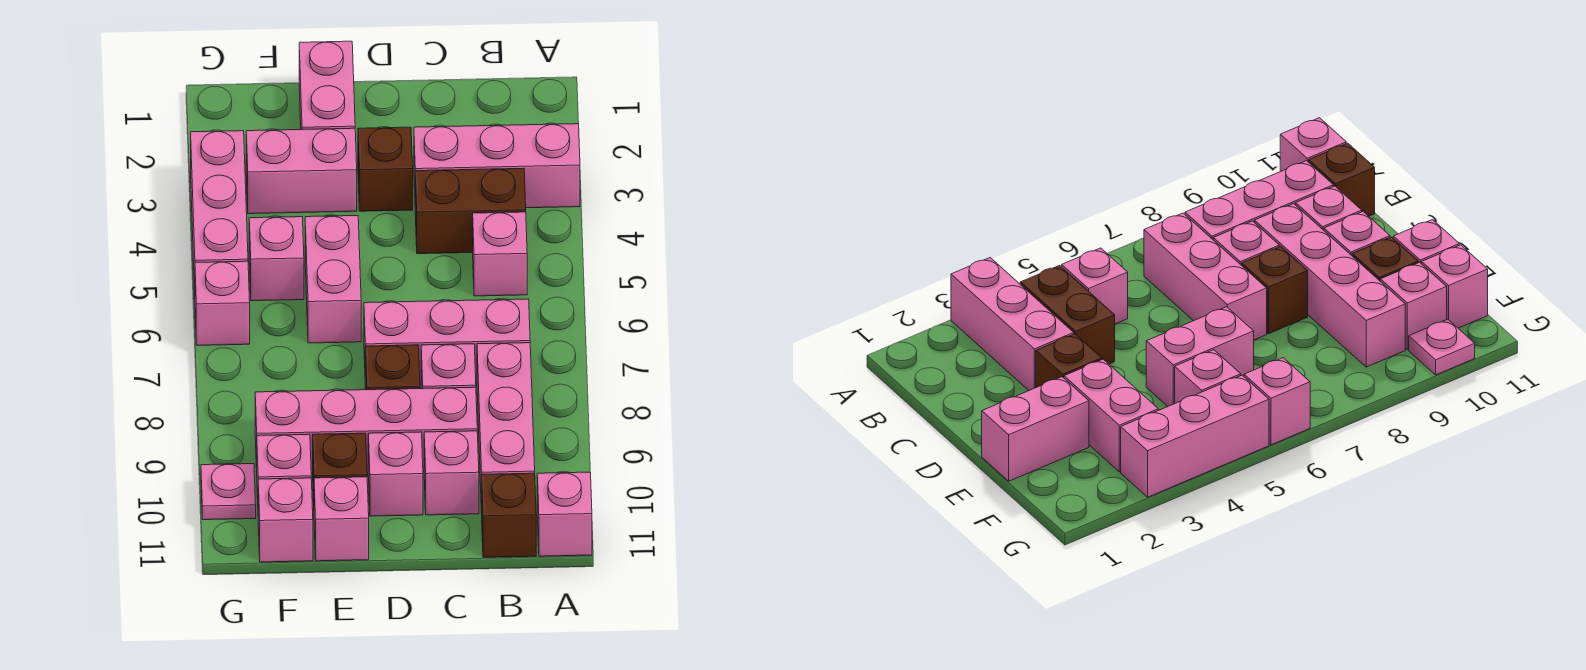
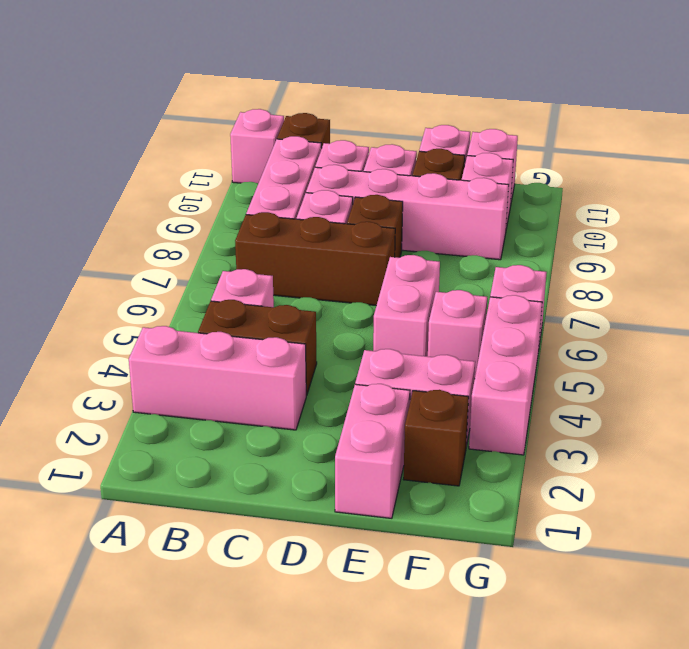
pink 1x3 brick [364,299,530,384] -> brown 1x3 brick [235,212,395,306]
brown 1x1 brick [358,127,413,211] -> brown 1x1 brick moved to [404,390,469,486]
pink 1x1 plate [201,464,256,520] -> none

